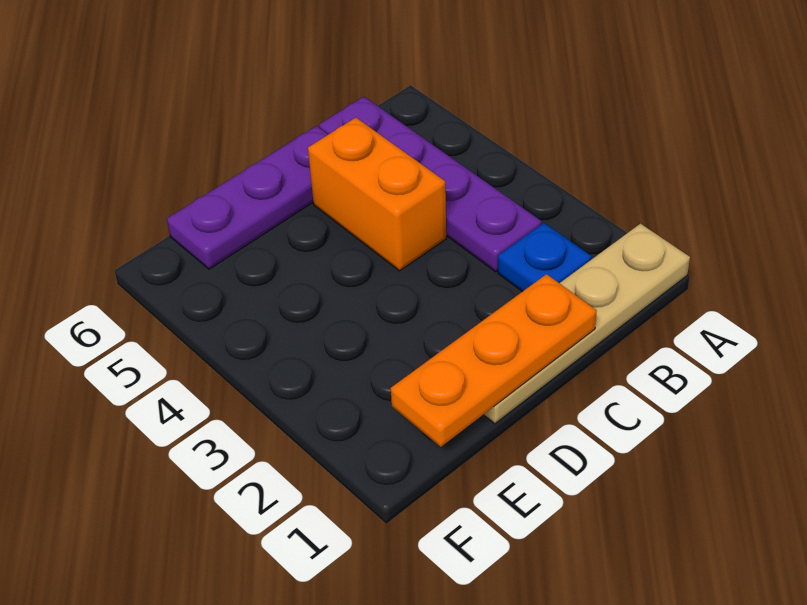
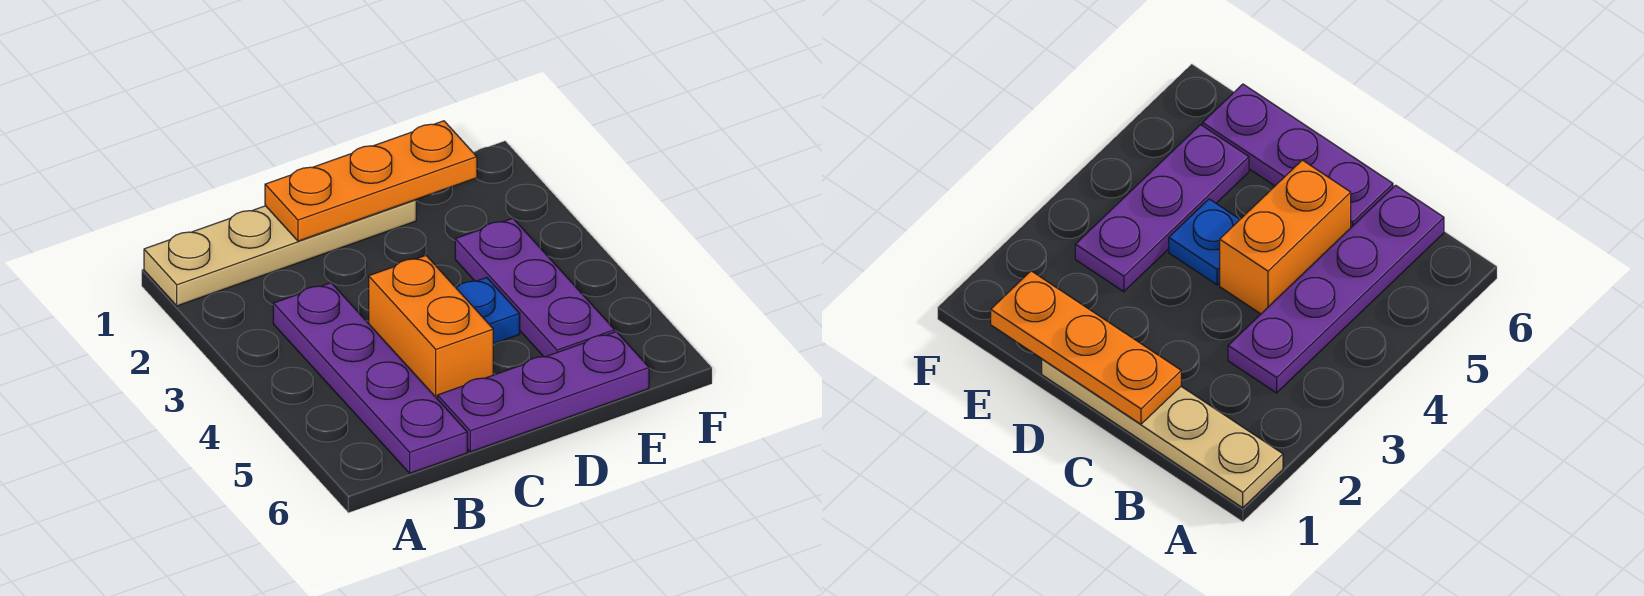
blue 1x1 plate [498,223,591,292] -> blue 1x1 plate moved to [456,278,520,344]
none -> purple 1x3 plate [455,218,615,357]

